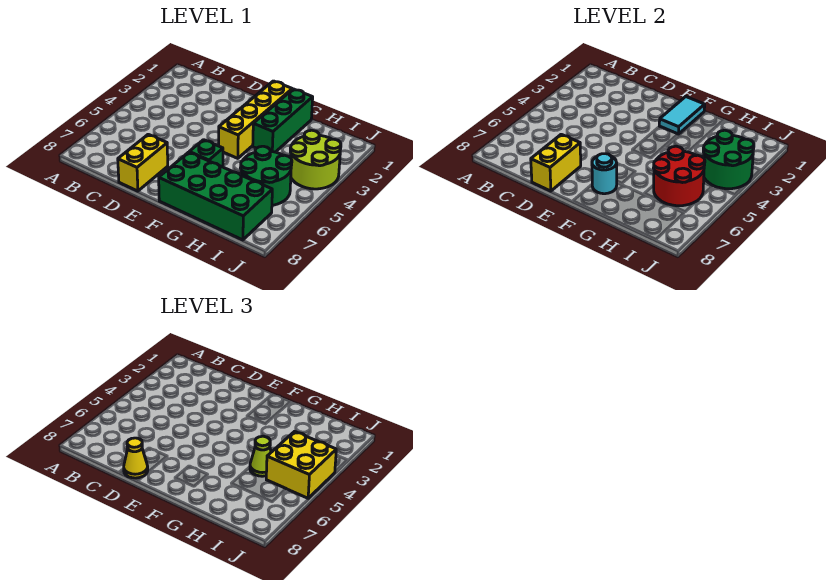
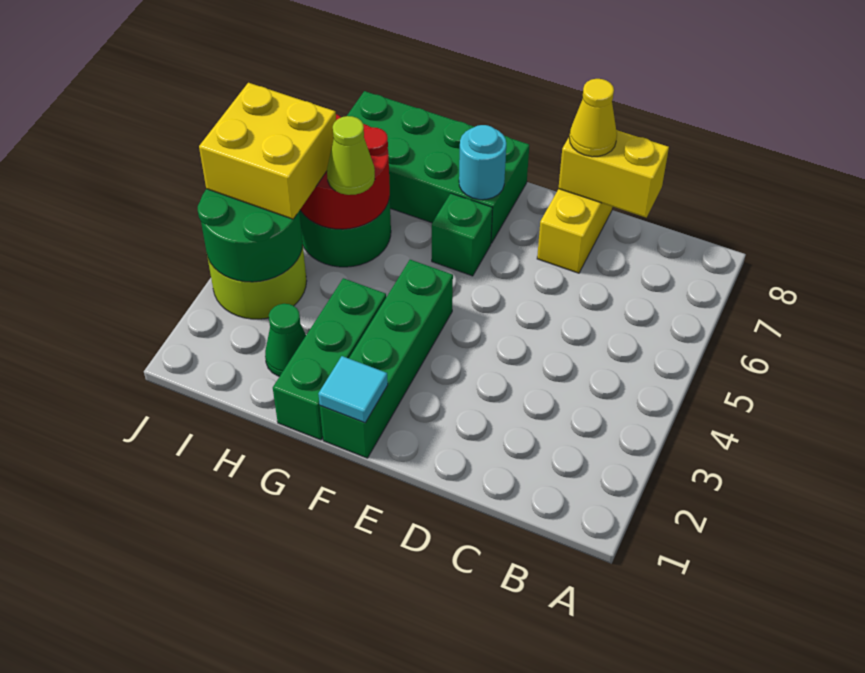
yellow 1x2 brick [531,134,581,191] -> yellow 1x2 brick turned to [558,130,669,218]
yellow 1x4 brick [219,81,292,158] -> green 1x4 brick [320,260,453,458]
cyan 1x2 tile [659,97,705,134] -> cyan 1x1 tile [319,356,388,423]
none -> green 1x1 cone [265,304,306,376]

